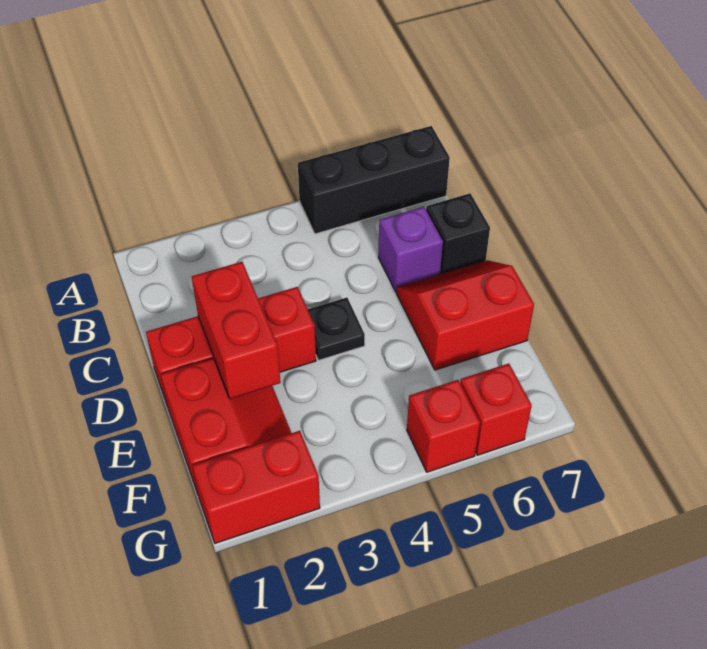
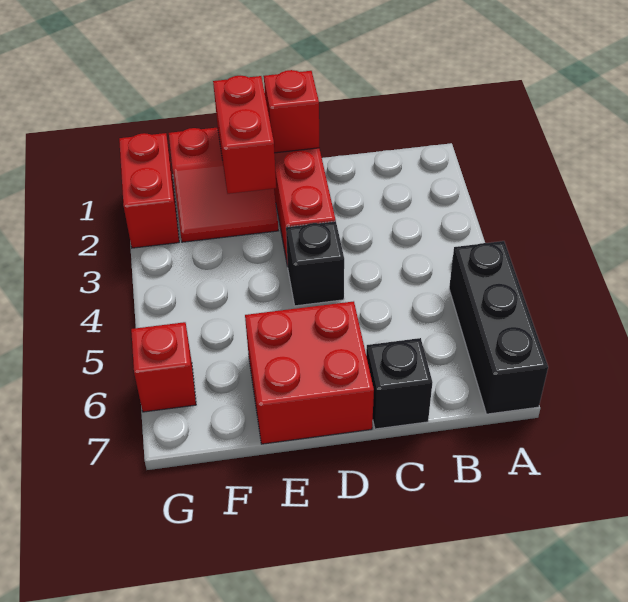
purple 1x1 brick [378,207,443,292] -> none
red 1x2 brick [192,262,281,399] -> red 1x2 brick turned to [213,76,276,194]
black 1x1 plate [308,298,365,360] -> black 1x1 brick [286,221,344,306]
red 2x2 slope [397,260,534,370] -> red 2x2 brick [245,301,374,444]
red 1x1 brick [407,380,480,472] -> red 1x1 brick moved to [264,70,320,153]

